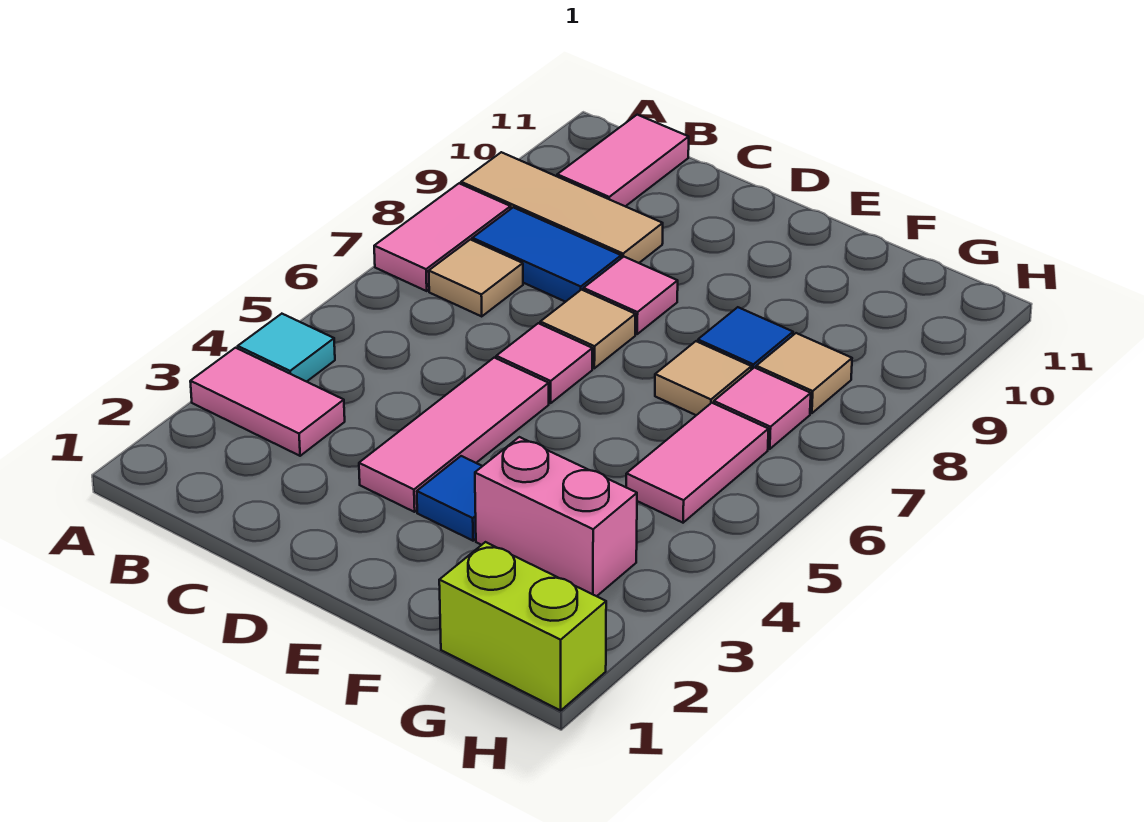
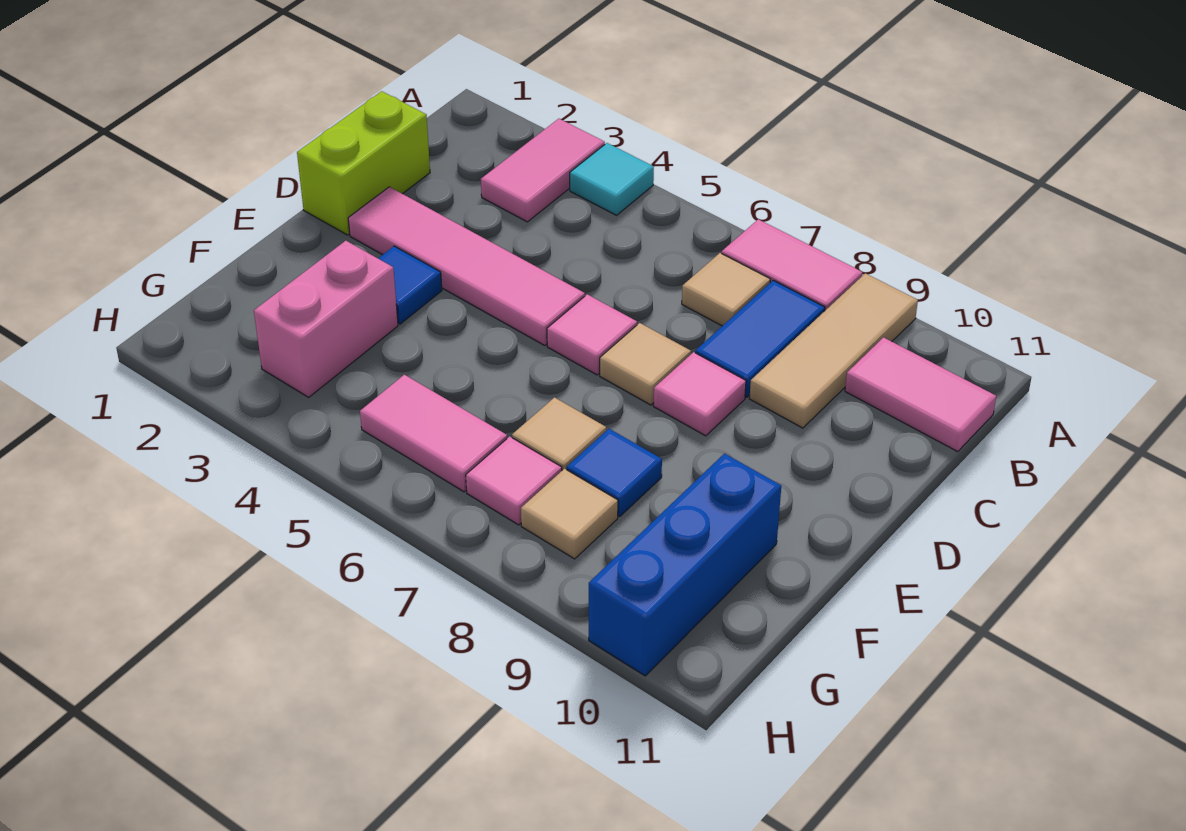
pink 1x3 tile [359,358,549,512] -> pink 1x4 tile [348,187,585,346]
none -> blue 1x3 brick [589,454,781,676]
lime 1x2 brick [439,542,606,710] -> lime 1x2 brick moved to [297,91,430,235]

